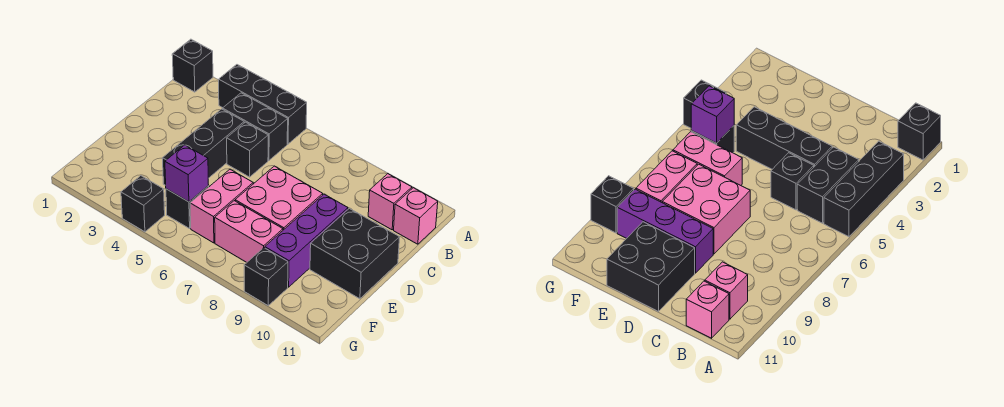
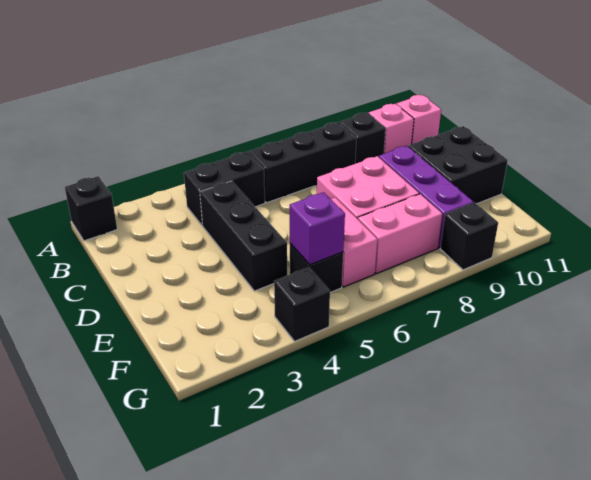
black 1x3 brick [219,65,307,144] -> black 1x3 brick moved to [249,122,357,203]
black 1x1 brick [227,122,268,177] -> black 1x1 brick moved to [340,113,386,164]

